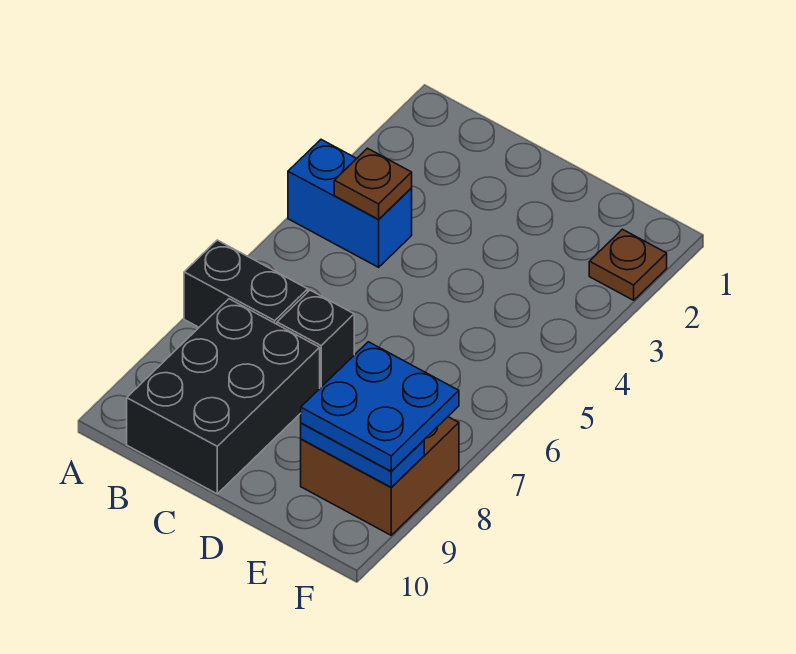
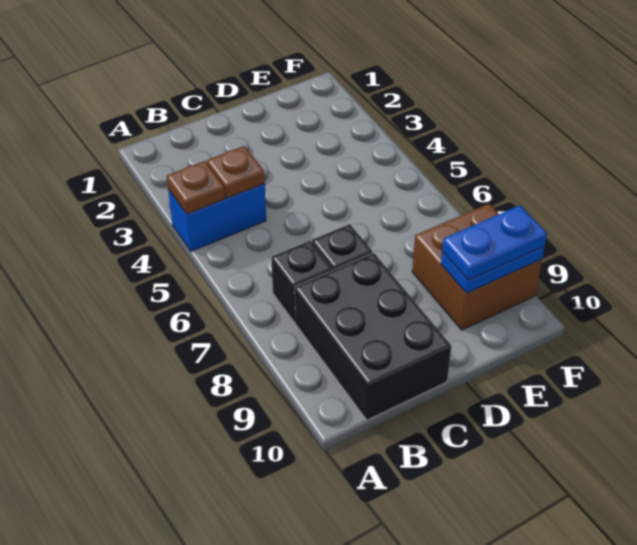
black 1x2 brick [184,240,308,327] -> black 1x1 brick [271,241,333,322]
blue 2x2 plate [301,342,459,471] -> blue 1x2 plate [442,205,547,280]
brown 1x1 plate [589,229,667,300] -> brown 1x1 plate moved to [167,161,225,214]

